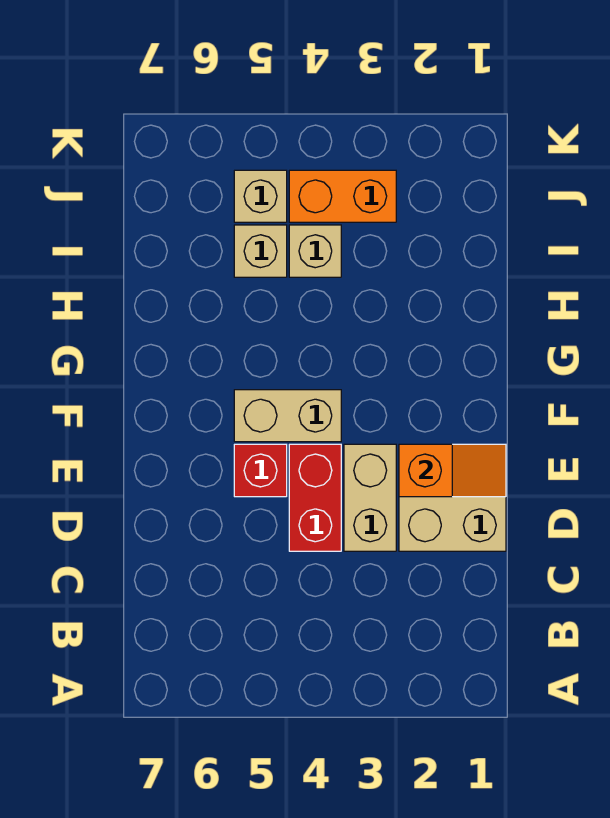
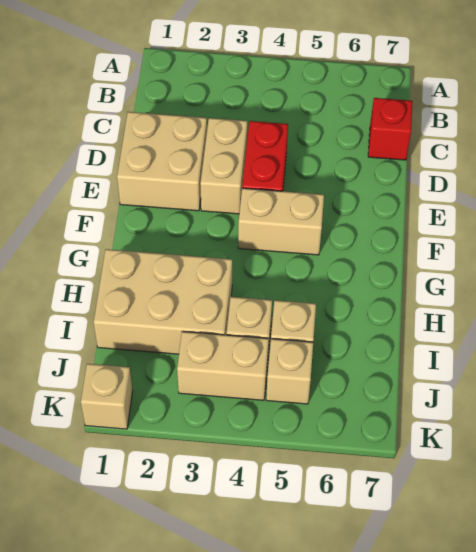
orange 1x2 slope [399,444,506,497] -> none
red 1x1 brick [234,444,287,497] -> red 1x1 brick moved to [368,98,412,160]
none -> tan 2x3 brick [94,249,232,354]
orange 1x2 brick [289,170,396,222] -> tan 1x2 brick [177,332,269,400]
none -> tan 1x1 brick [81,364,133,429]

